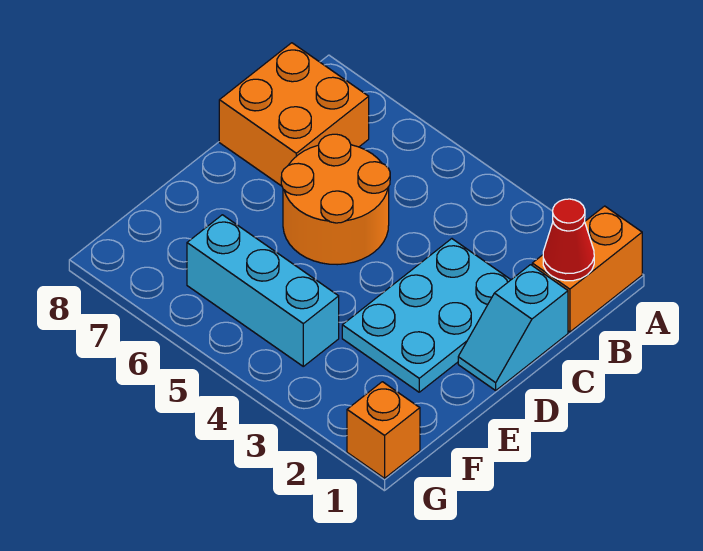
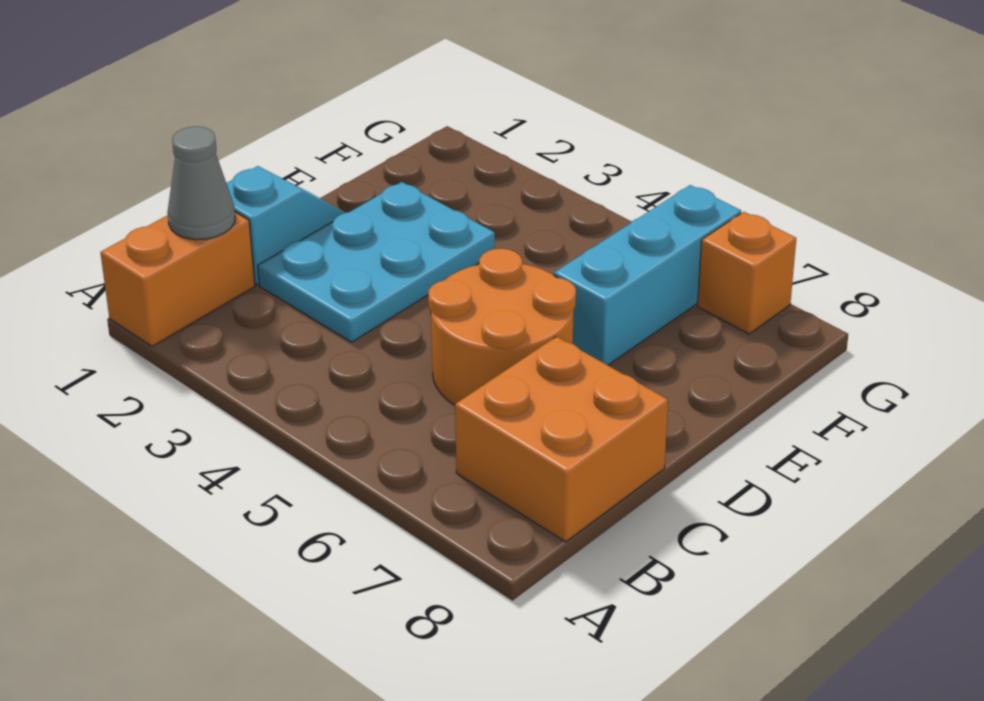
red 1x1 cone [543,199,594,281] -> grey 1x1 cone [167,127,235,240]
cyan 1x3 brick [187,215,339,366] -> cyan 1x3 brick turned to [554,185,741,365]
orange 1x1 brick [347,382,420,478] -> orange 1x1 brick moved to [698,212,796,334]

